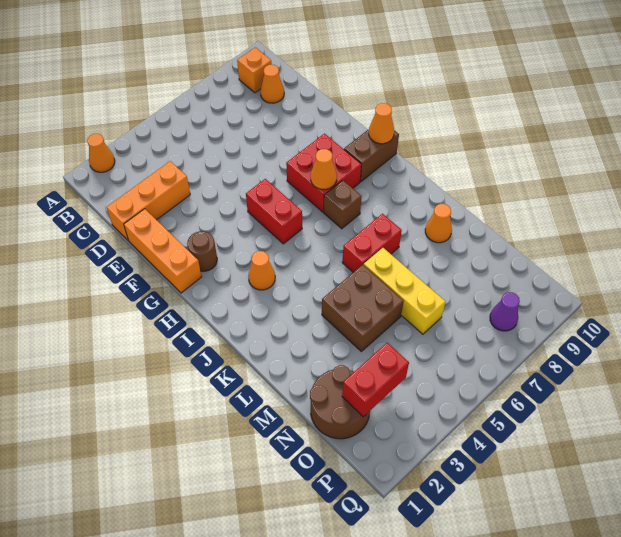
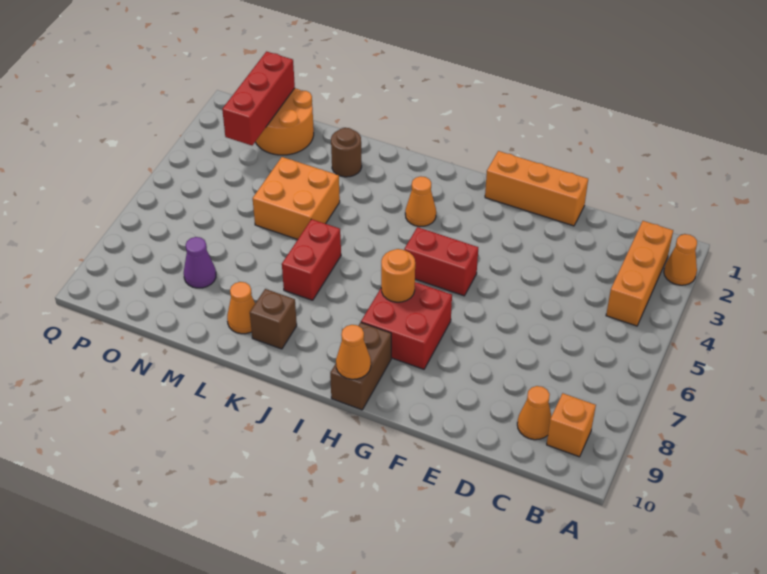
orange 1x3 brick [107,161,190,241] -> orange 1x3 brick moved to [606,221,673,326]
brown 1x1 round brick [187,231,217,271] -> brown 1x1 round brick moved to [331,128,362,177]
orange 1x1 cone [311,149,337,189] -> orange 1x1 round brick [381,249,415,302]
brown 1x1 brick [324,181,362,229] -> brown 1x1 brick moved to [250,289,297,349]
brown 2x2 brick [322,265,404,351] -> orange 2x2 brick [253,157,340,239]
yellow 1x3 brick [364,248,446,334] -> none
brown 2x2 round brick [310,365,370,439] -> orange 2x2 round brick [256,88,314,155]
red 1x2 brick [342,343,409,417] -> red 1x3 brick [222,52,295,145]
purple 1x1 cone [490,292,520,331] -> purple 1x1 cone moved to [184,237,216,288]

